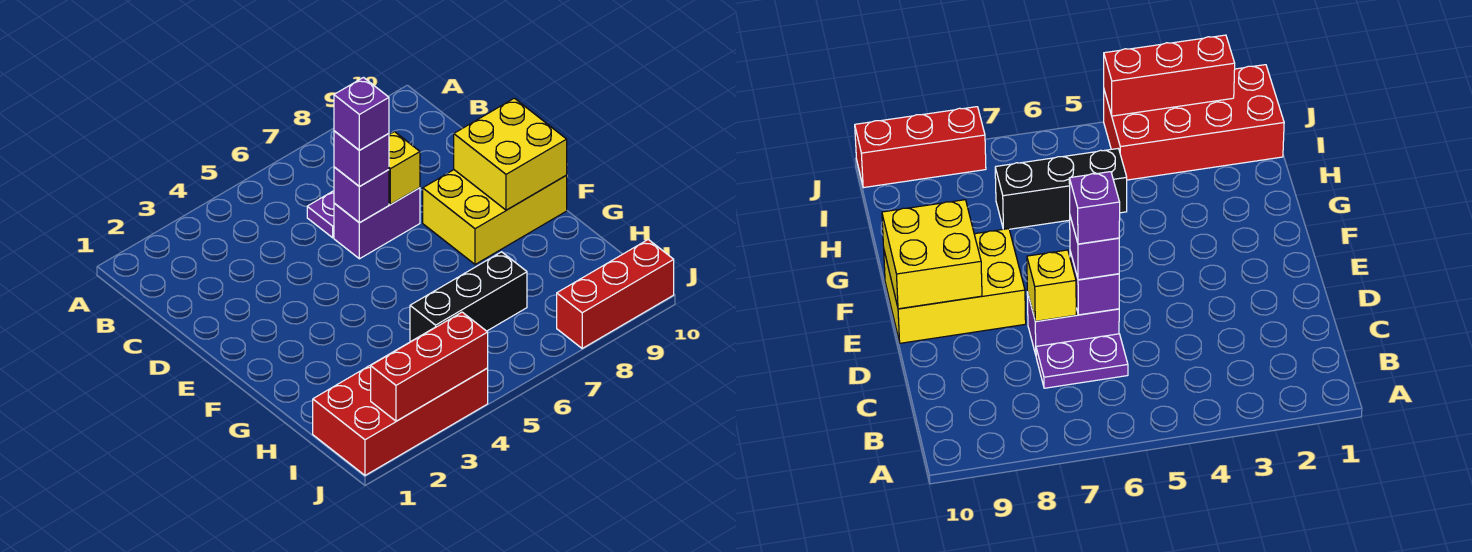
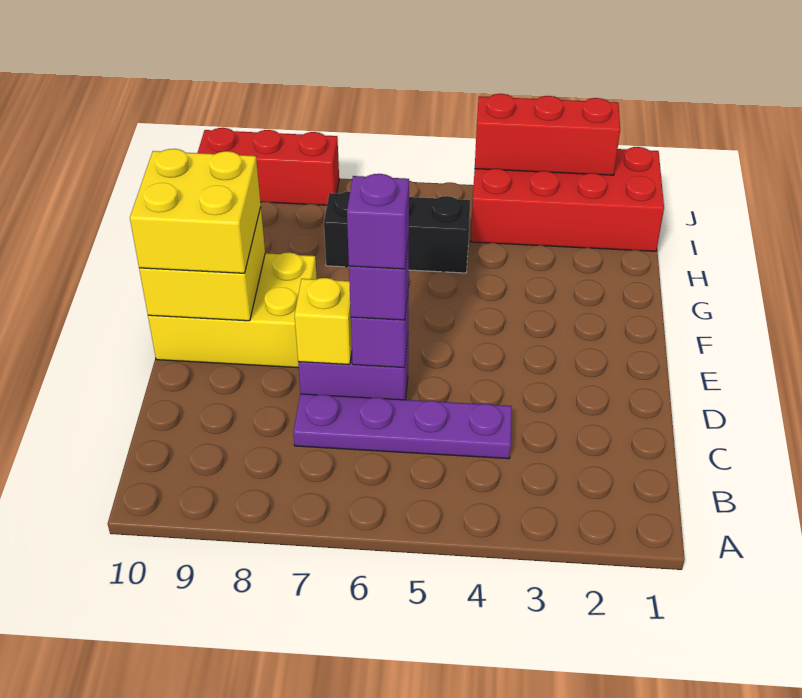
purple 1x2 plate [307,191,334,238] -> purple 1x4 plate [293,394,512,459]
none -> yellow 2x2 brick [130,149,261,273]

